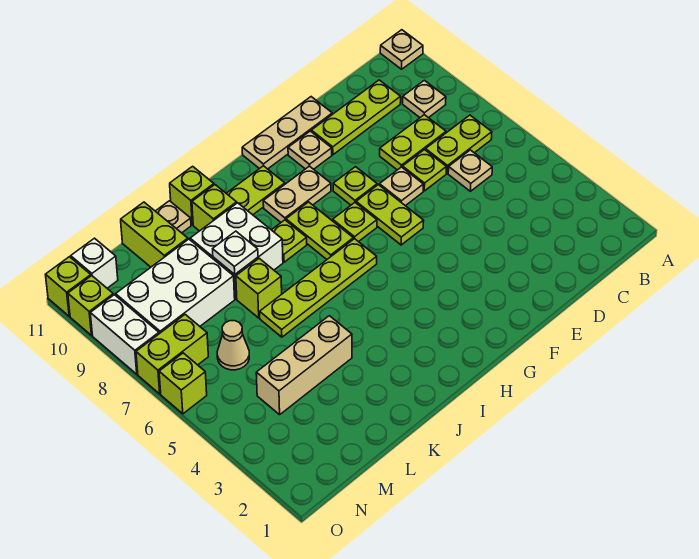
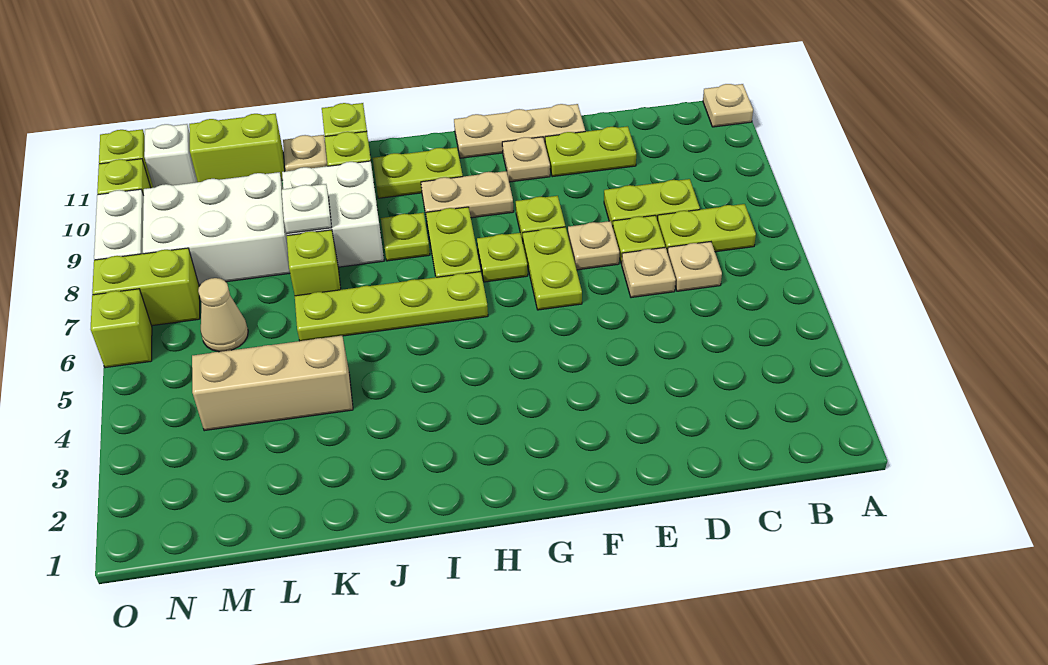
tan 1x1 plate [403,80,446,118] -> tan 1x1 plate moved to [622,247,676,298]
lime 1x3 plate [311,80,401,155] -> lime 1x2 plate [545,126,636,177]
lime 1x2 brick [121,202,188,267] -> lime 1x2 brick turned to [189,114,285,182]

